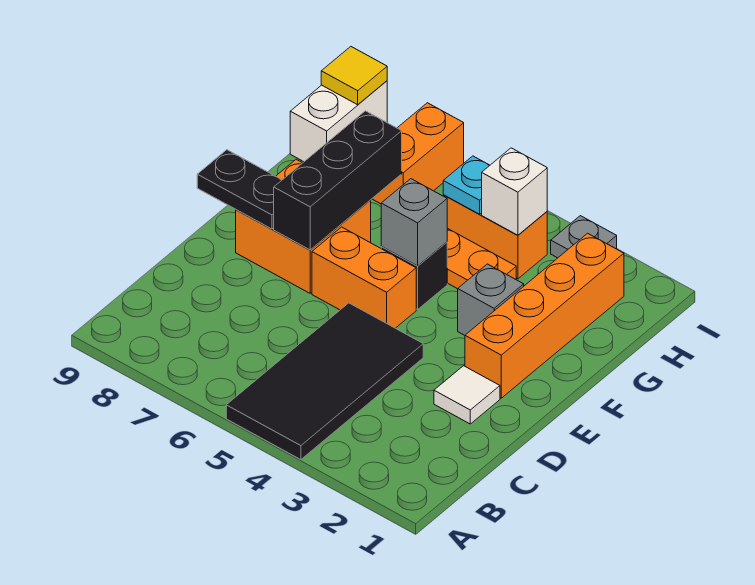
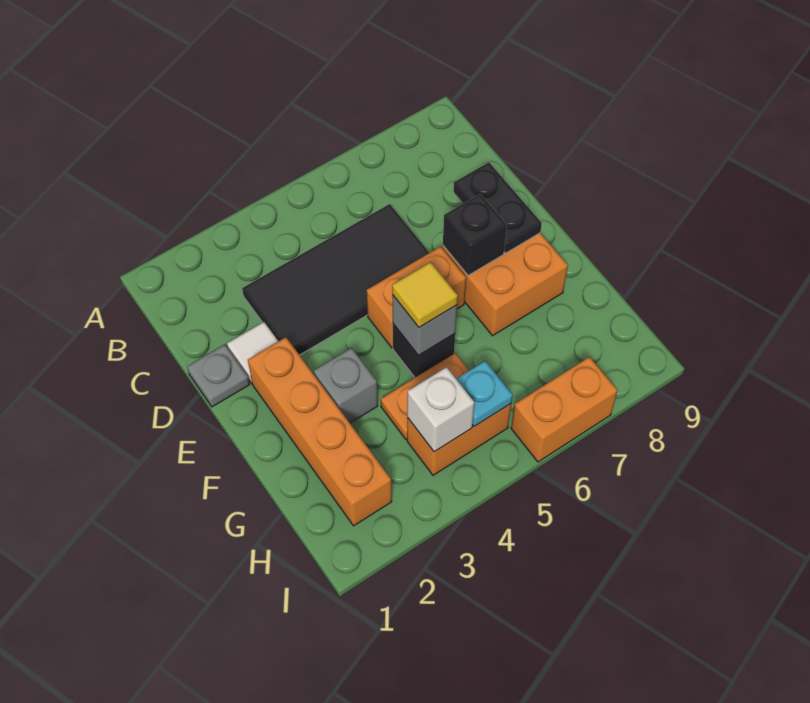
black 2x4 tile [226,303,423,460] -> black 2x4 tile turned to [242,204,430,355]
black 1x3 brick [274,111,402,250] -> black 1x1 brick [443,194,507,275]
black 1x2 plate [197,150,282,229] -> black 1x2 plate turned to [454,162,542,253]
orange 1x2 brick [372,103,464,204] -> orange 1x2 brick turned to [511,357,618,462]
white 1x2 brick [290,81,387,162] -> none
grey 1x1 plate [551,216,617,258] -> grey 1x1 plate moved to [187,345,250,407]
yellow 1x1 tile [321,47,387,105] -> yellow 1x1 tile moved to [392,262,458,327]

